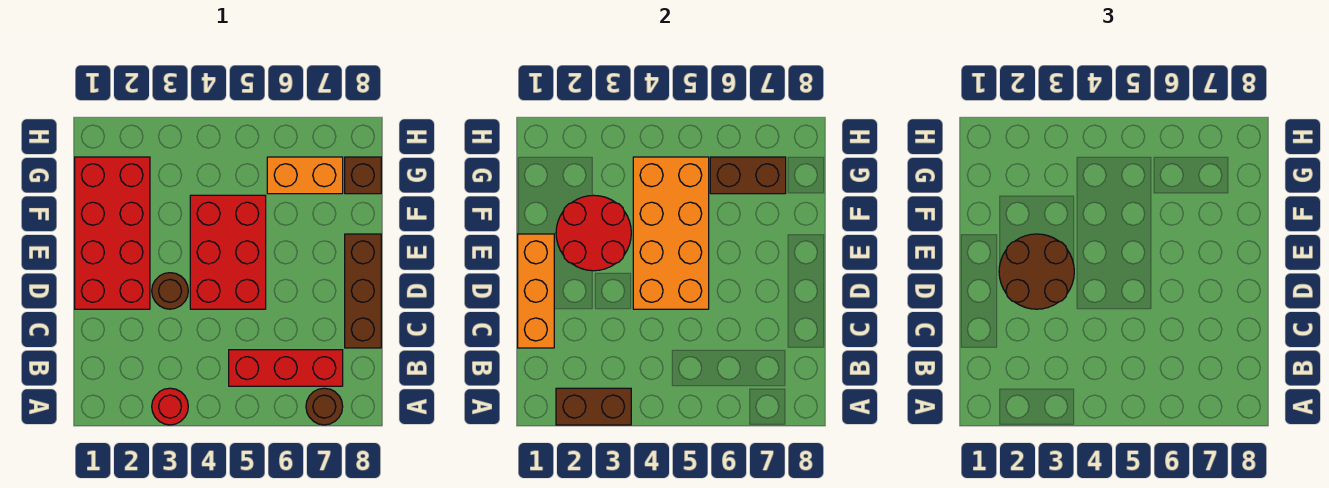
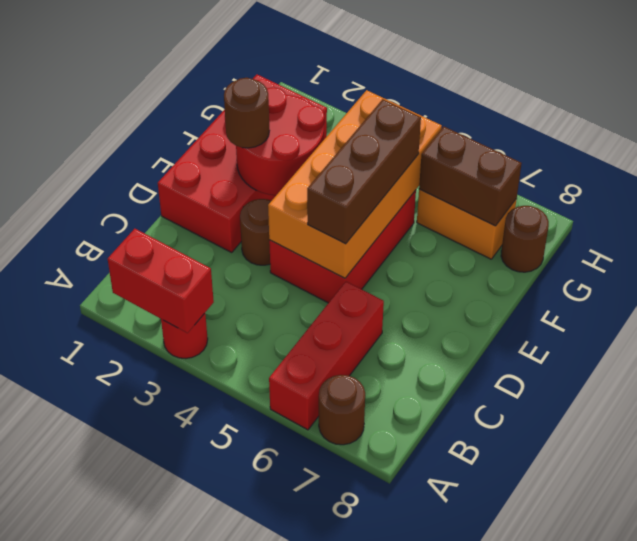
brown 1x2 brick [556,388,631,425] -> red 1x2 brick [108,229,214,333]
red 1x3 brick [229,350,343,386] -> red 1x3 brick turned to [269,282,384,430]
orange 1x3 brick [518,234,554,348] -> none
brown 1x3 brick [345,234,381,348] -> brown 1x3 brick moved to [307,99,421,244]
brown 2x2 round brick [999,234,1074,309] -> brown 1x1 round brick [224,78,270,148]
brown 1x1 brick [345,157,381,194] -> brown 1x1 round brick [501,206,549,272]

